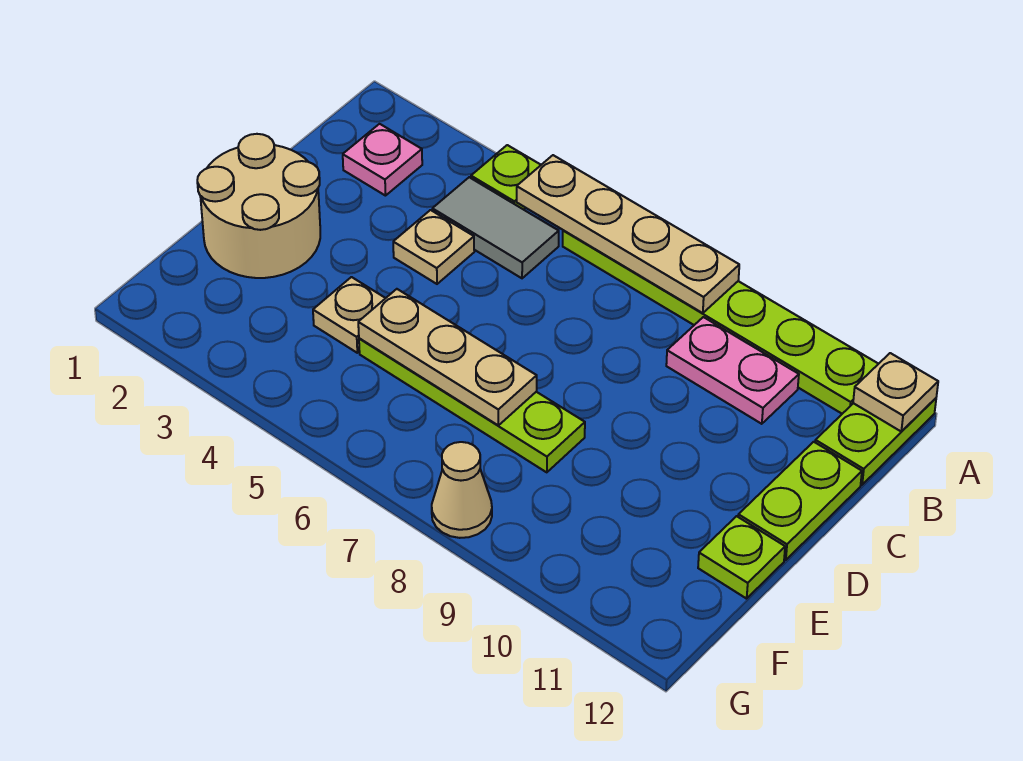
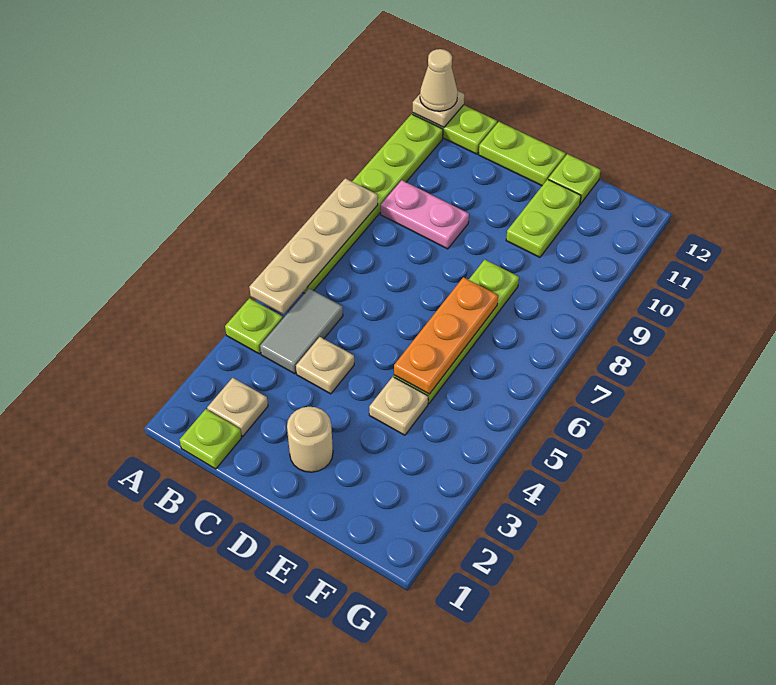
none -> lime 1x1 plate [180,409,242,469]
pink 1x1 plate [343,124,422,196] -> tan 1x1 plate [207,378,268,436]
pink 1x2 plate [666,317,799,424] -> pink 1x2 plate turned to [381,180,469,249]
tan 2x2 round brick [197,134,320,278] -> tan 1x1 round brick [287,407,333,472]
tan 1x3 plate [358,289,537,425] -> orange 1x3 plate [394,277,498,394]
none -> lime 1x2 plate [506,179,581,257]
tan 1x1 cone [432,442,492,538] -> tan 1x1 cone moved to [420,49,458,111]

